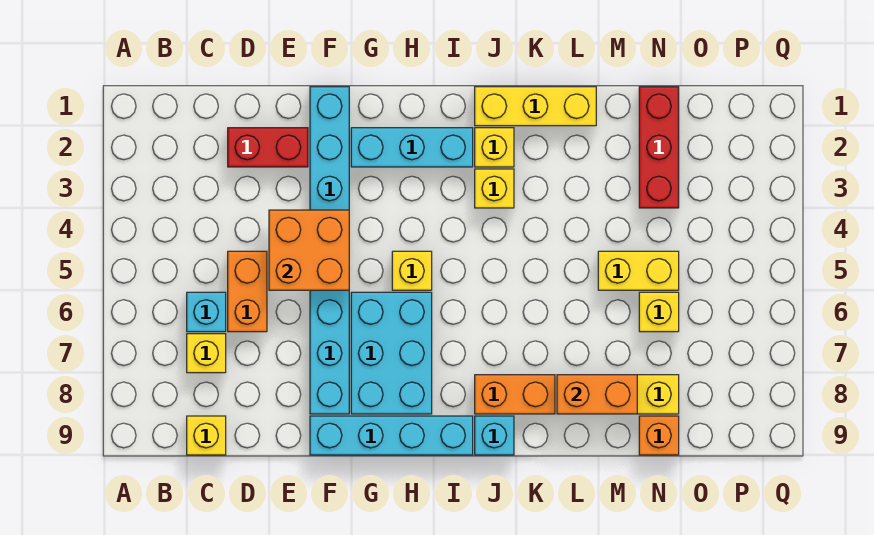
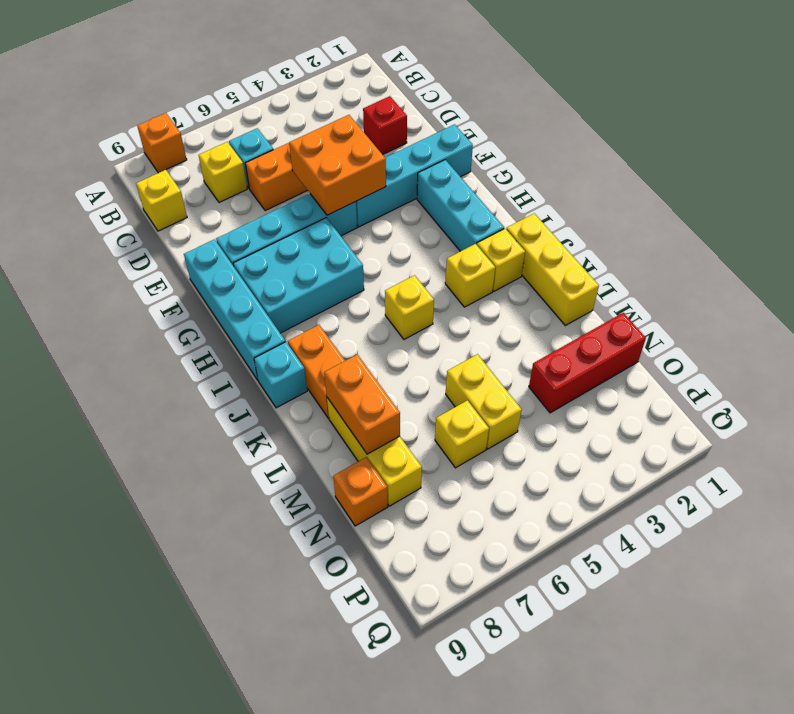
none -> orange 1x1 brick [137,113,187,173]
red 1x2 brick [228,128,308,167] -> red 1x1 brick [363,96,407,155]
yellow 1x1 brick [392,251,432,290] -> yellow 1x1 brick moved to [385,275,434,339]

